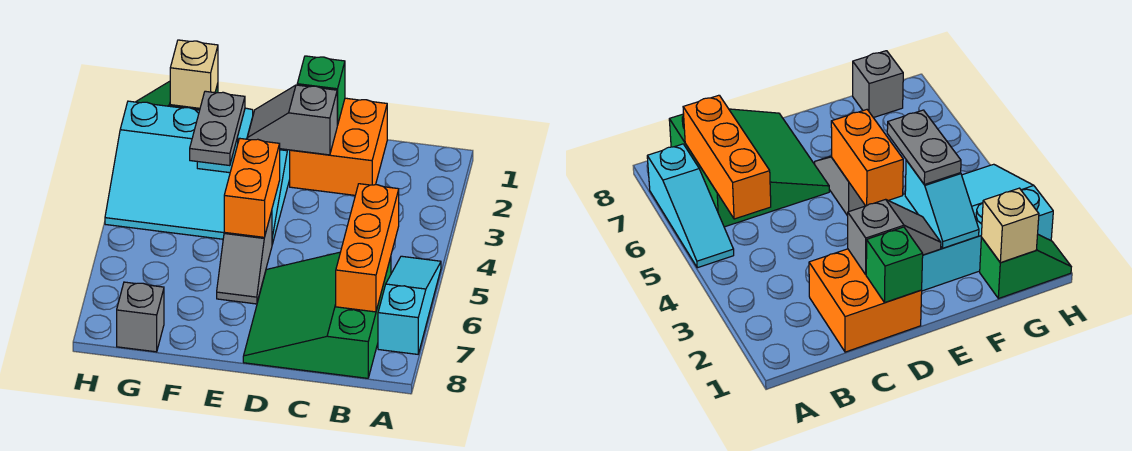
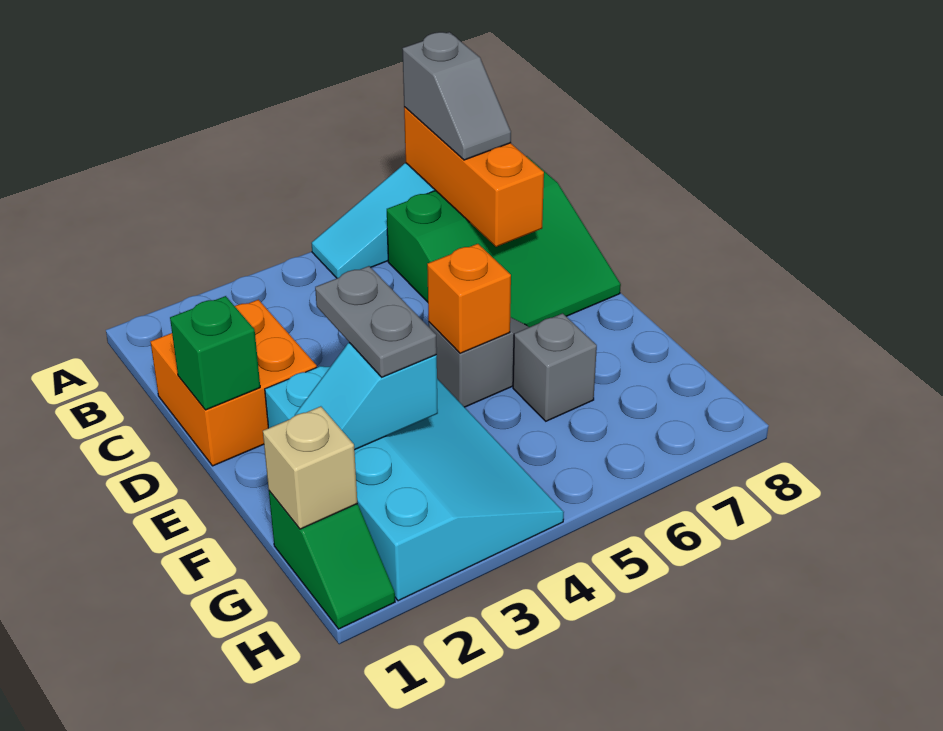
orange 1x3 brick [336,184,399,312] -> orange 1x3 brick turned to [404,107,544,247]
grey 1x2 slope [247,85,337,155] -> grey 1x2 slope moved to [403,32,511,160]
orange 1x2 brick [224,138,280,237] -> orange 1x1 brick [427,244,511,353]
grey 1x2 plate [190,91,245,166] -> grey 1x2 plate turned to [315,266,437,377]
grey 1x1 brick [117,282,164,352] -> grey 1x1 brick moved to [513,313,597,421]

